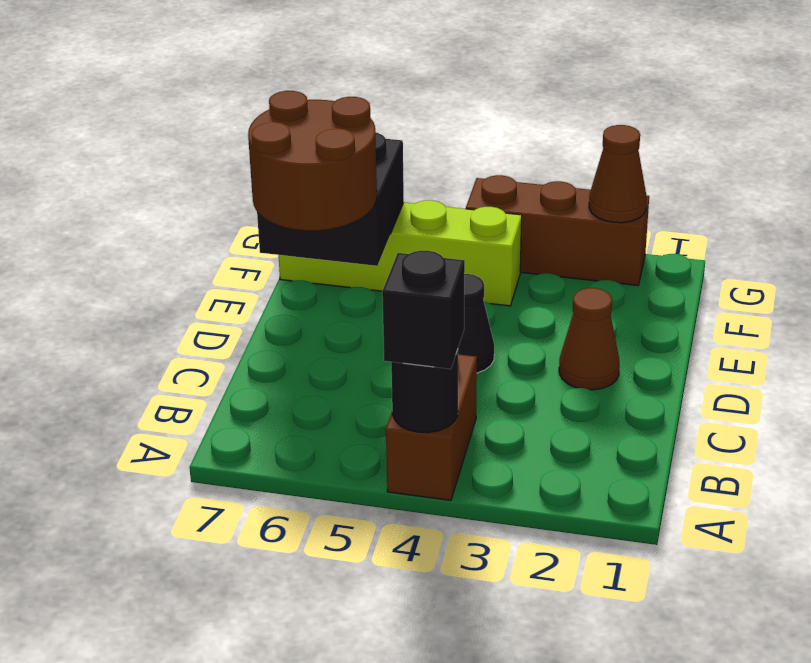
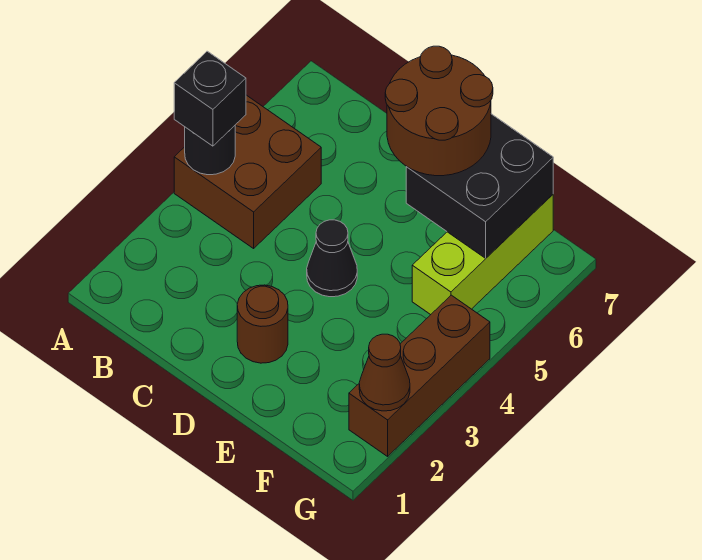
brown 1x2 brick [386,354,477,500] -> brown 2x2 brick [174,95,321,248]
brown 1x1 cone [559,288,620,390] -> brown 1x1 round brick [237,285,288,363]
lime 1x4 brick [278,200,522,306] -> lime 1x3 brick [412,195,553,315]

